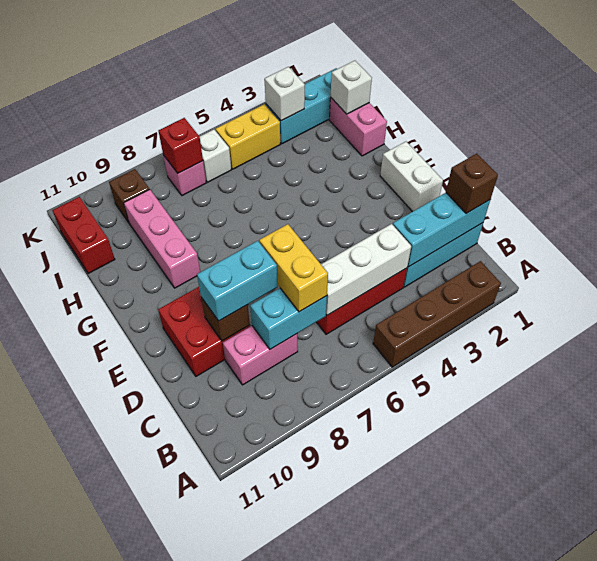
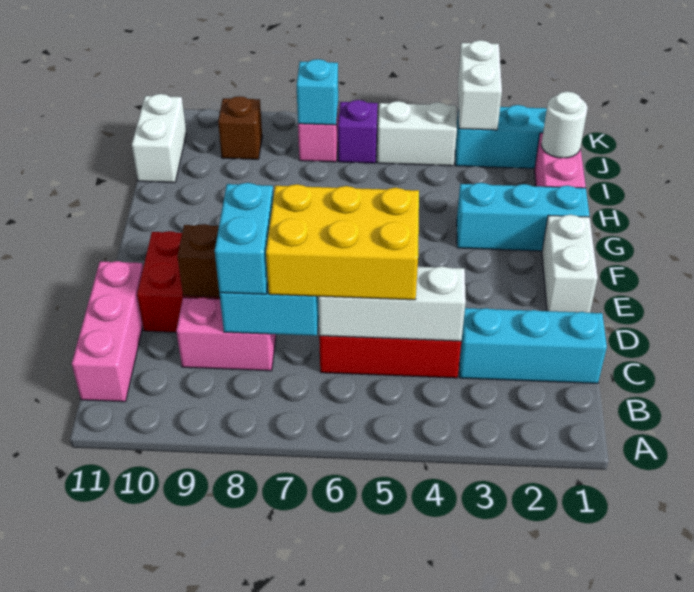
brown 1x4 brick [373,261,501,367] -> none
cyan 1x3 brick [393,193,490,267] -> cyan 1x3 brick moved to [457,183,589,251]
brown 1x1 brick [446,154,498,213] -> none
yellow 1x2 brick [259,224,328,312] -> yellow 2x3 brick [266,184,419,300]
cyan 1x2 brick [197,241,278,321] -> cyan 1x2 brick turned to [215,183,273,294]
pink 1x3 brick [124,190,200,288] -> pink 1x3 brick moved to [72,261,143,402]
white 1x1 brick [331,61,372,114] -> white 1x1 round brick [541,91,588,158]
red 1x2 brick [52,197,115,274] -> white 1x2 brick [132,94,186,183]
white 1x1 brick [265,67,305,121] -> white 1x2 brick [458,40,502,130]
yellow 1x2 brick [216,104,280,169] -> white 1x2 brick [377,101,457,166]
white 1x1 brick [200,130,231,182] -> purple 1x1 brick [338,100,378,163]
red 1x1 brick [158,118,203,173] -> cyan 1x1 brick [297,59,338,125]

